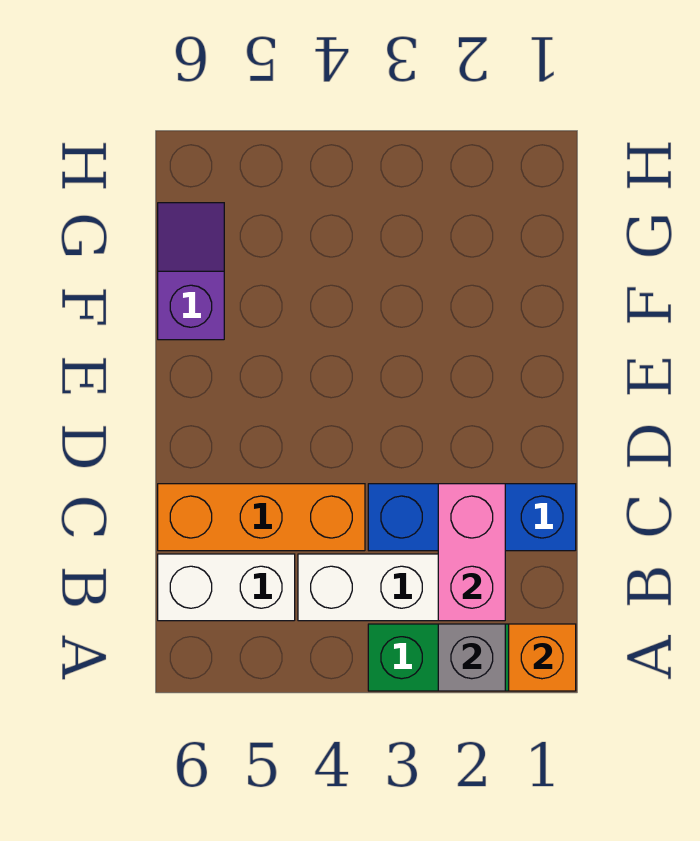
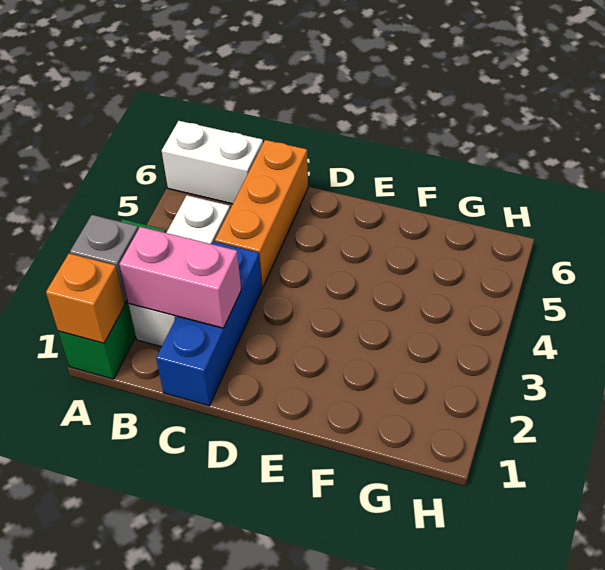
white 1x2 brick [158,554,295,621] -> white 1x2 brick turned to [162,121,263,204]
purple 1x2 slope [158,203,224,340] -> none

